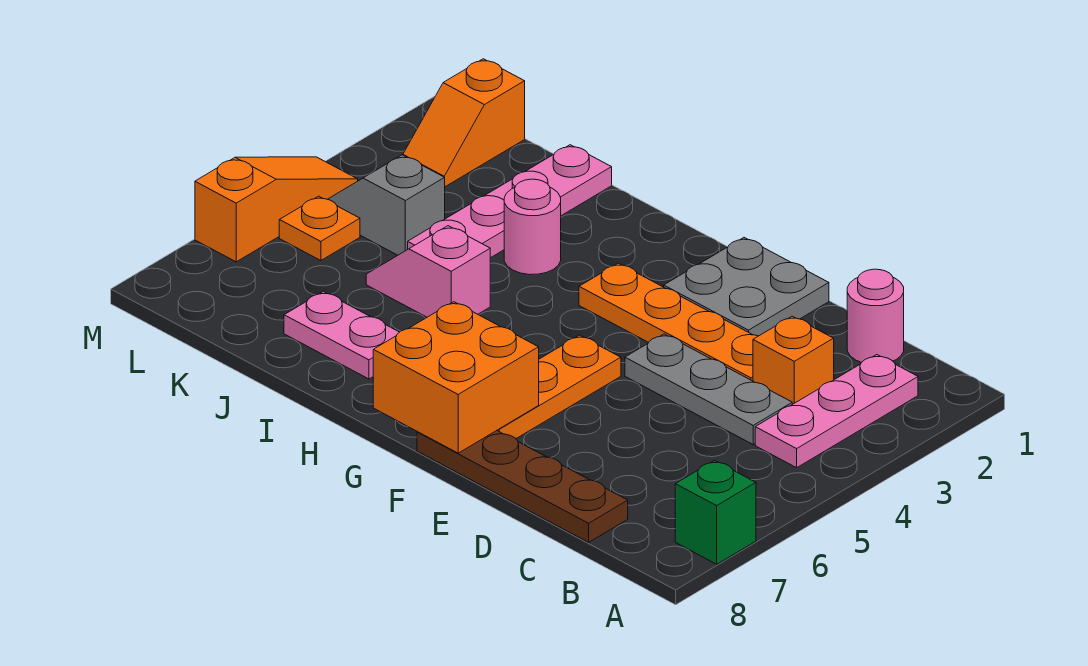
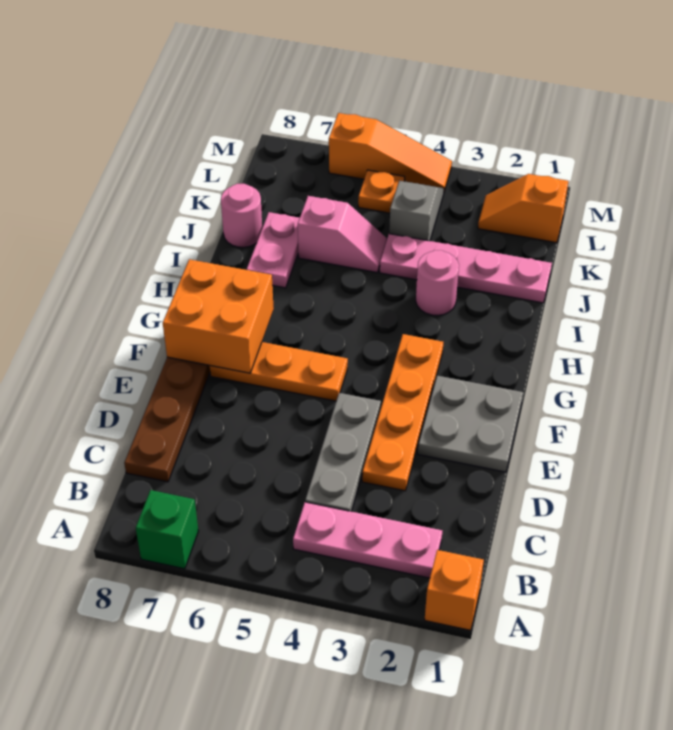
pink 1x1 round brick [847,269,904,362] -> pink 1x1 round brick moved to [221,184,262,247]
orange 1x1 brick [753,316,834,404] -> orange 1x1 brick moved to [425,550,484,630]
pink 1x2 slope [366,226,490,317] -> pink 1x2 slope turned to [298,196,387,273]

